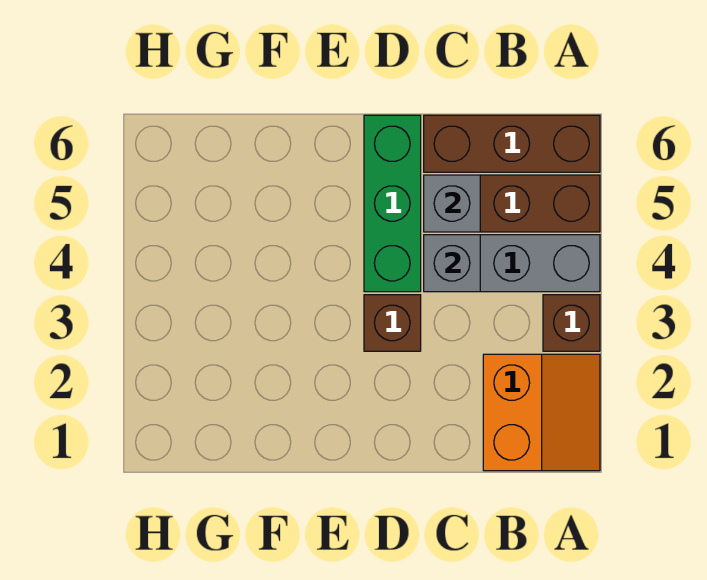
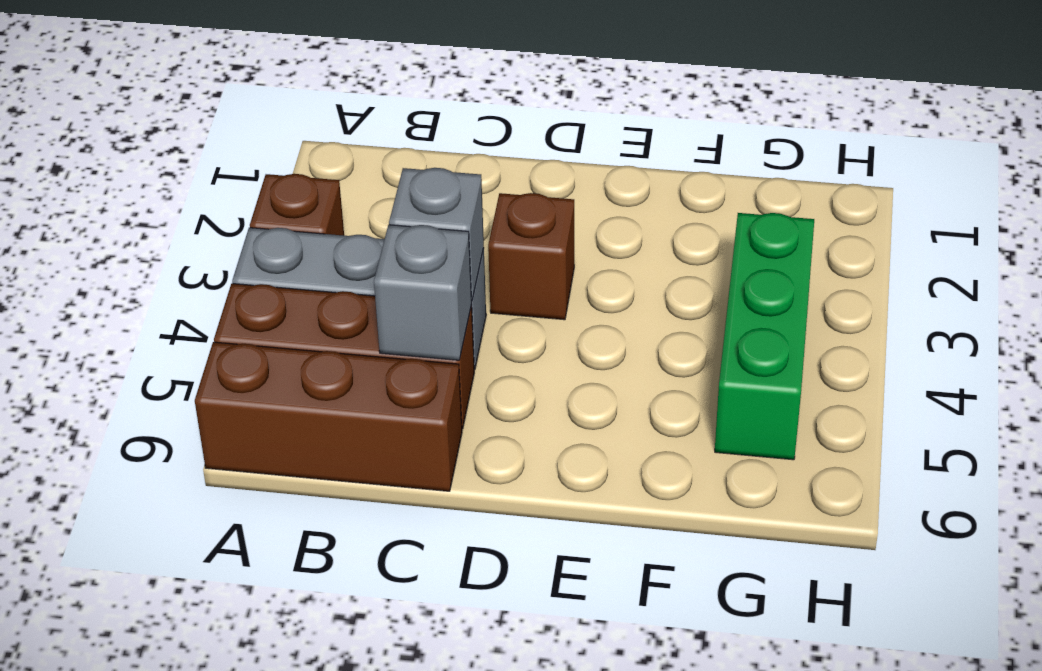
orange 2x2 slope [483,354,600,471] -> none
green 1x3 brick [364,115,421,292] -> green 1x3 brick moved to [715,213,814,460]

